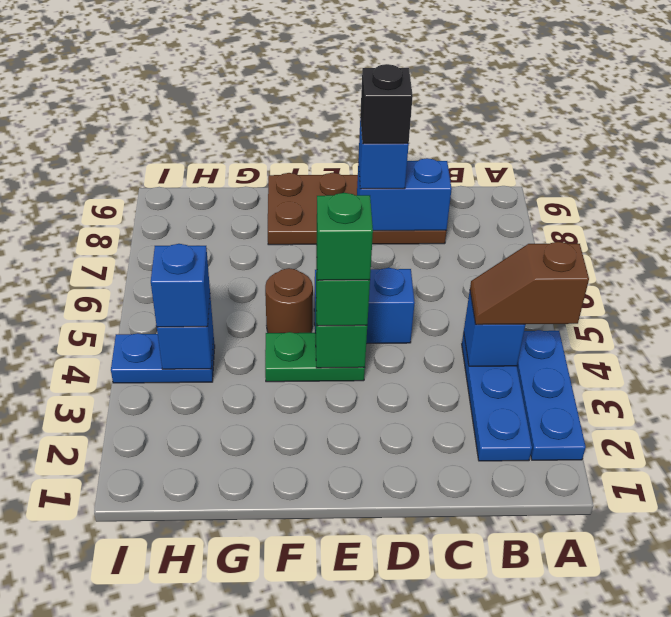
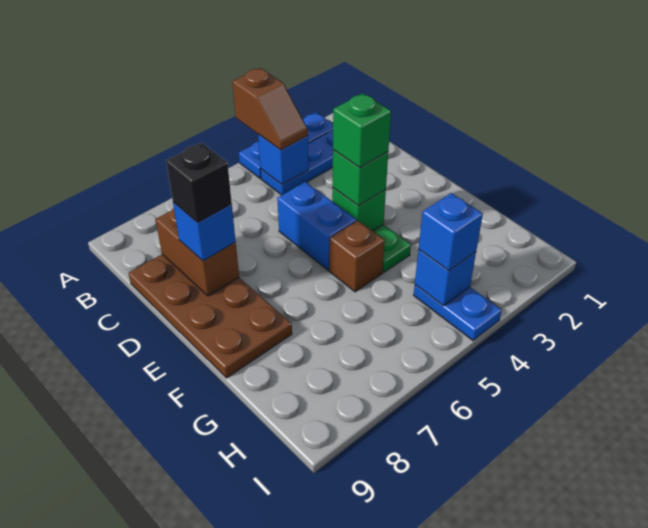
blue 1x2 brick [357,158,452,231] -> brown 1x2 brick [156,208,239,296]
brown 1x1 round brick [265,268,313,333] -> brown 1x1 brick [329,220,385,292]

